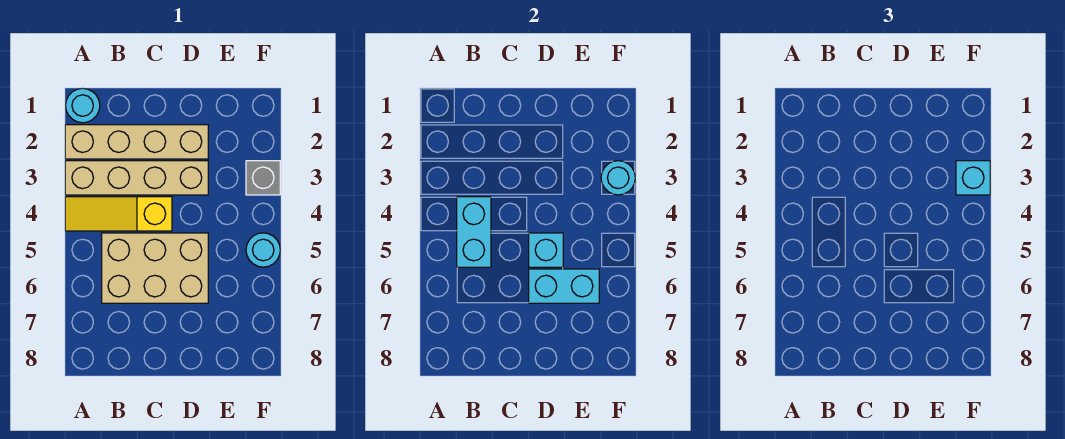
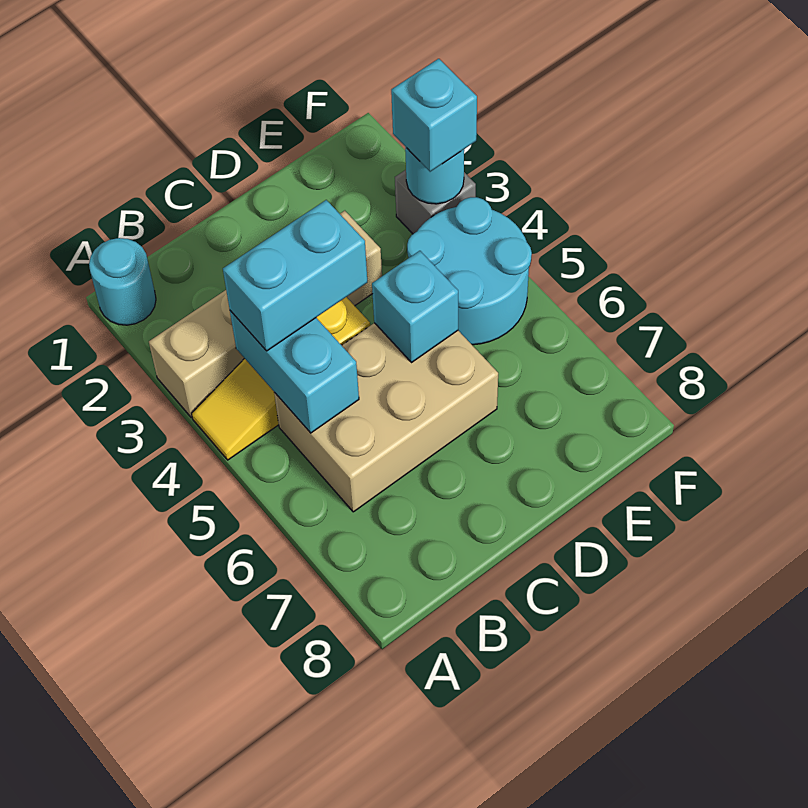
tan 1x4 brick [65,125,208,159] -> none
cyan 1x2 brick [529,269,599,303] -> cyan 1x2 brick moved to [223,200,367,351]
cyan 1x1 round brick [246,233,280,267] -> cyan 2x2 round brick [407,197,532,345]

